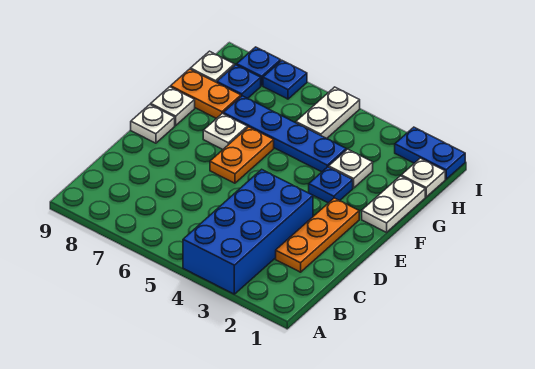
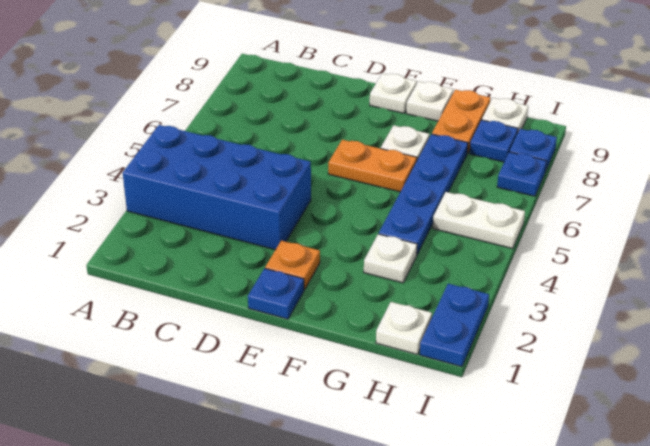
orange 1x3 plate [276,198,359,272] -> orange 1x1 plate [265,241,320,290]
white 1x2 plate [362,176,425,232] -> none
blue 1x1 plate [309,167,353,203] -> blue 1x1 plate moved to [248,268,304,319]

